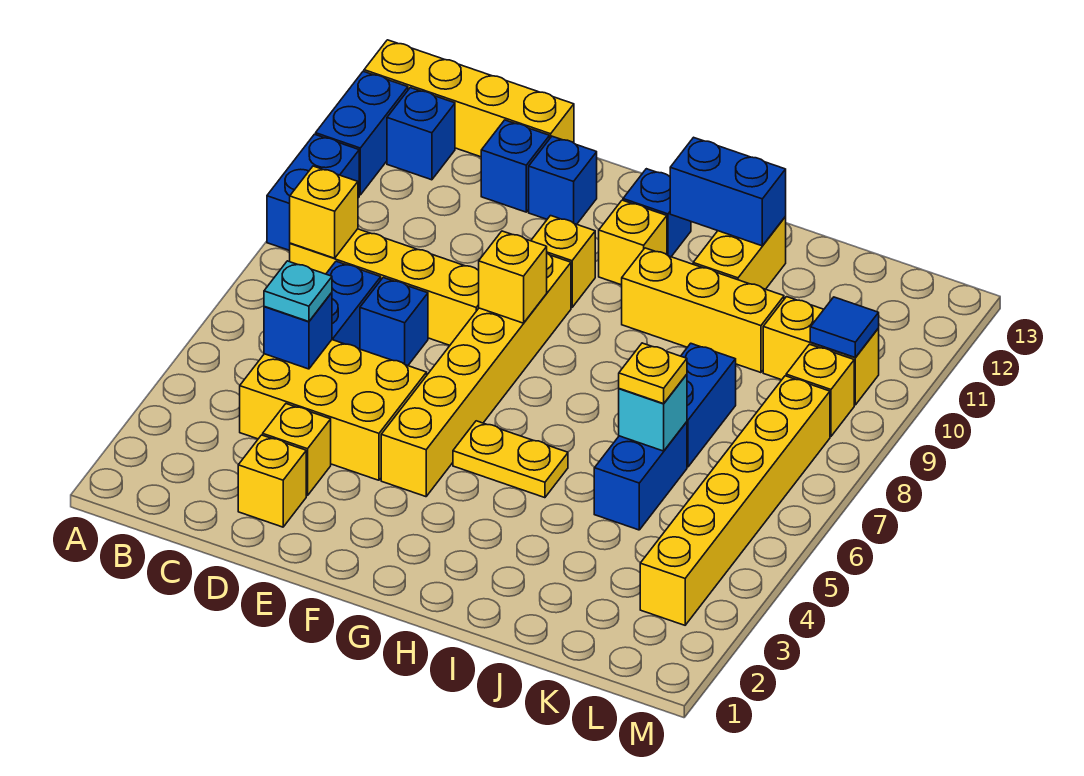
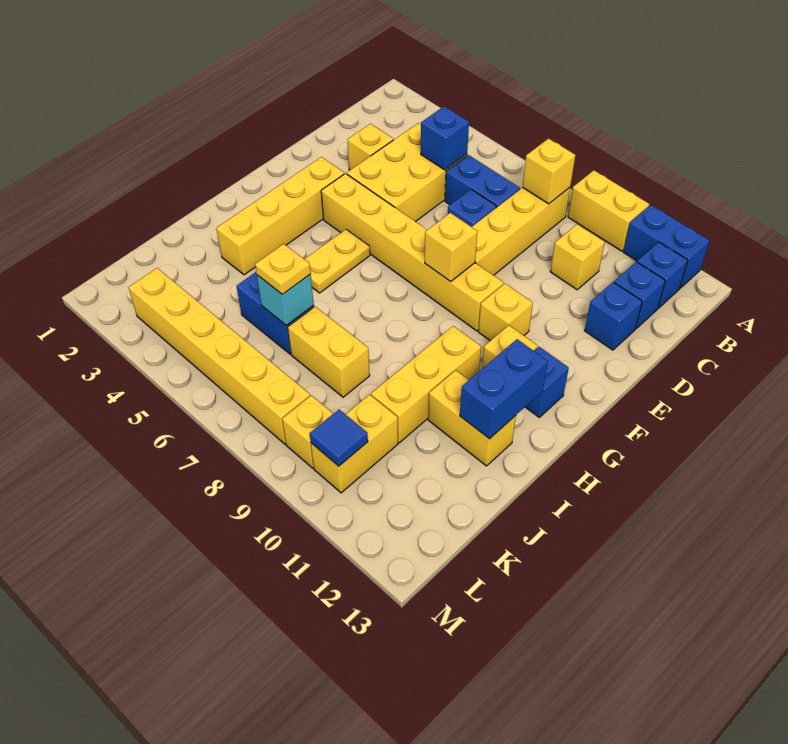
blue 1x2 brick [267,134,359,251] -> yellow 1x2 brick [568,171,649,251]
yellow 1x4 brick [364,40,574,157] -> yellow 1x4 brick moved to [216,157,344,275]
cyan 1x1 plate [264,261,332,322] -> none
yellow 1x1 brick [238,435,306,527] -> yellow 1x1 brick moved to [550,224,605,290]
blue 1x1 brick [529,136,597,224] -> blue 1x1 brick moved to [614,262,665,329]
blue 1x2 brick [681,343,736,467] -> yellow 1x2 brick [288,307,370,397]

